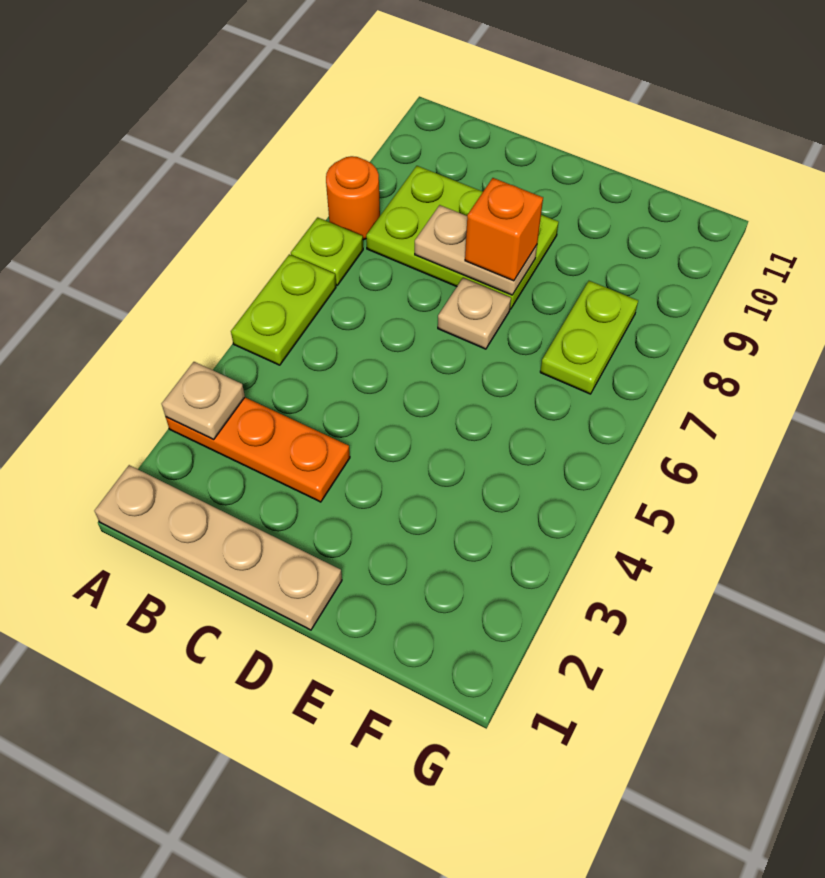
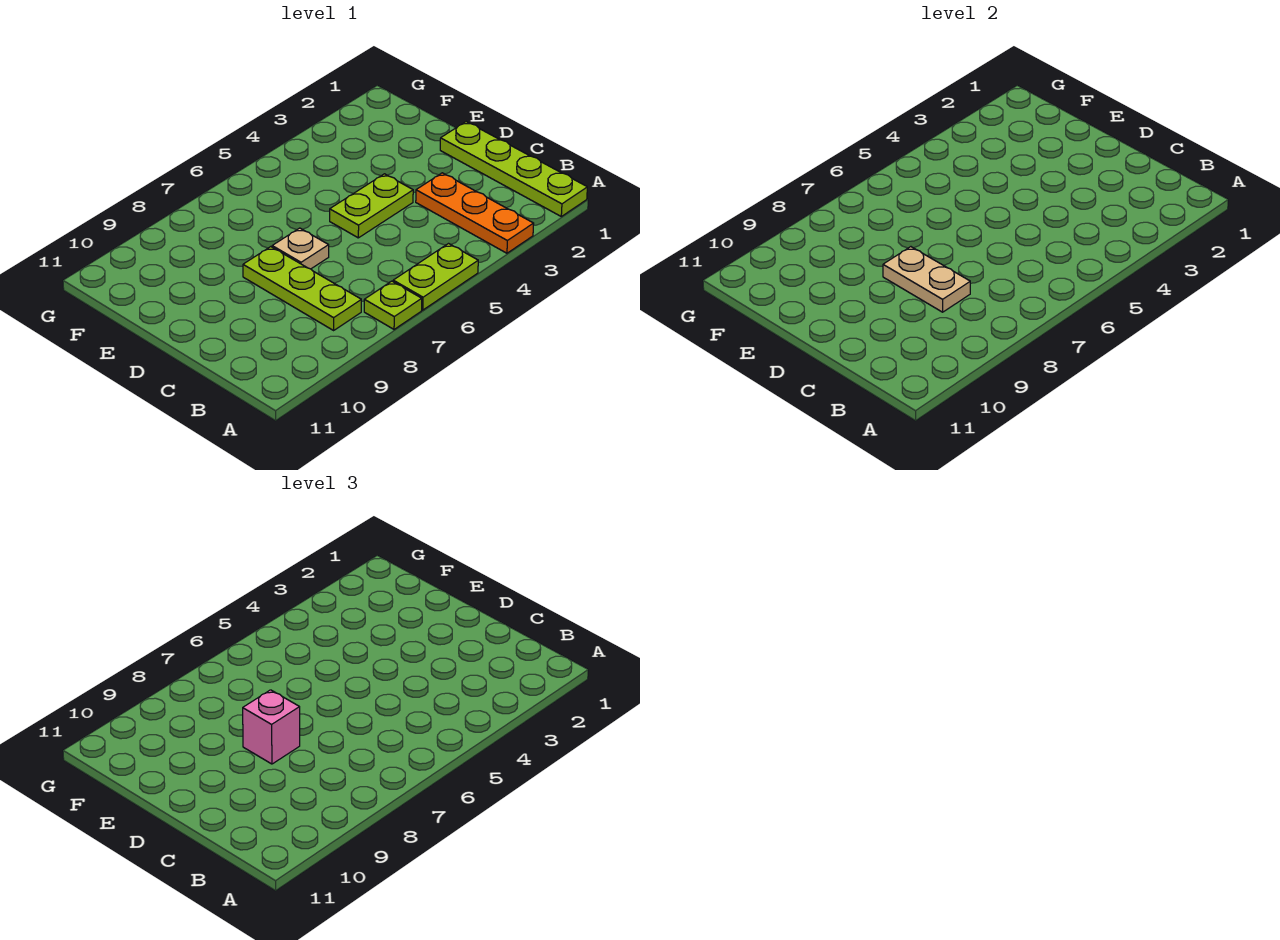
tan 1x4 plate [94,465,342,630] -> lime 1x4 plate [440,122,587,216]
tan 1x1 plate [162,362,245,440] -> none
orange 1x1 round brick [326,156,380,240] -> none
lime 2x3 plate [366,166,559,309] -> lime 1x3 plate [243,247,361,330]
orange 1x1 brick [465,178,543,281] -> pink 1x1 brick [243,690,300,764]
lime 1x2 plate [540,281,638,394] -> lime 1x2 plate moved to [330,174,413,238]

